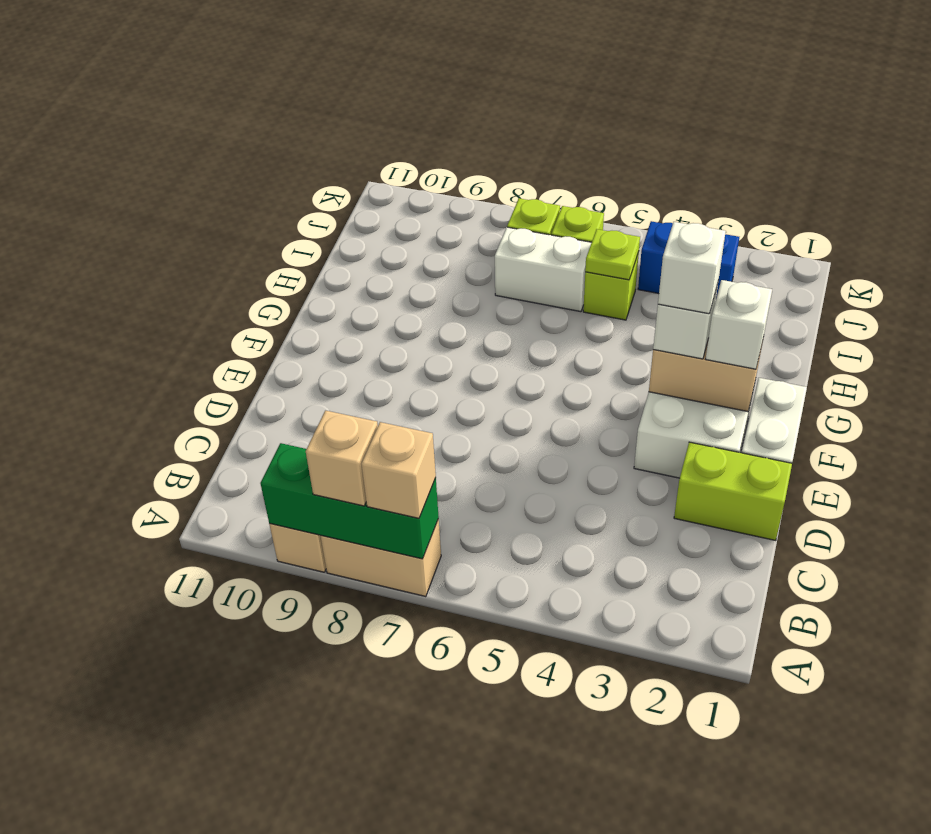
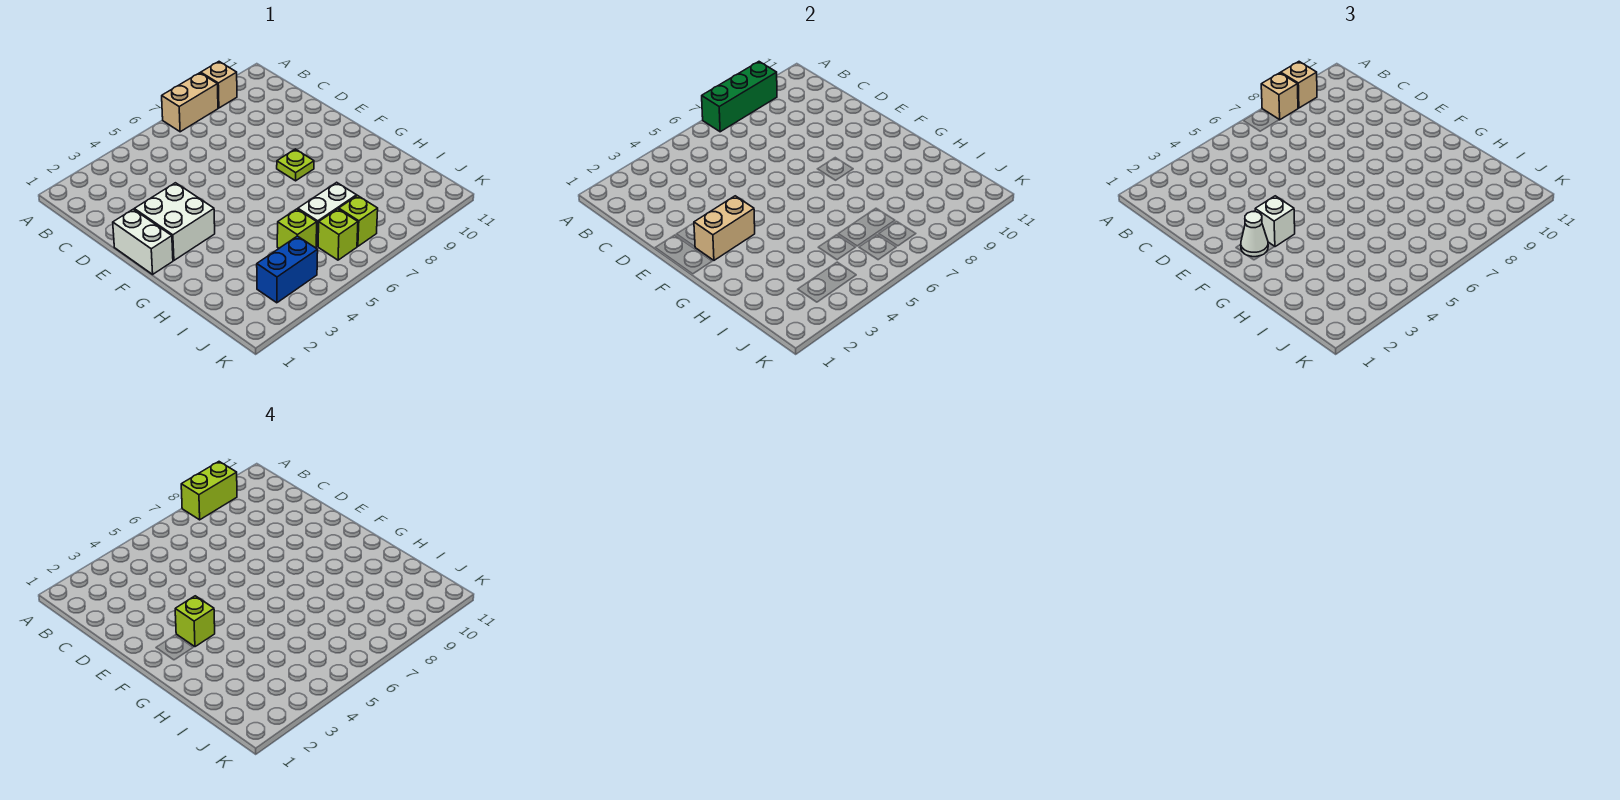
tan 1x1 brick [361,422,436,518] -> tan 1x1 brick moved to [1281,62,1317,108]
lime 1x2 brick [674,442,792,541] -> lime 1x2 brick moved to [181,462,237,520]
white 1x1 brick [706,280,772,369] -> white 1x1 cone [1241,212,1268,257]
white 1x1 brick [658,222,726,314] -> lime 1x1 brick [175,596,215,647]
lime 1x1 plate [585,229,640,280] -> lime 1x1 plate moved to [277,149,314,181]

